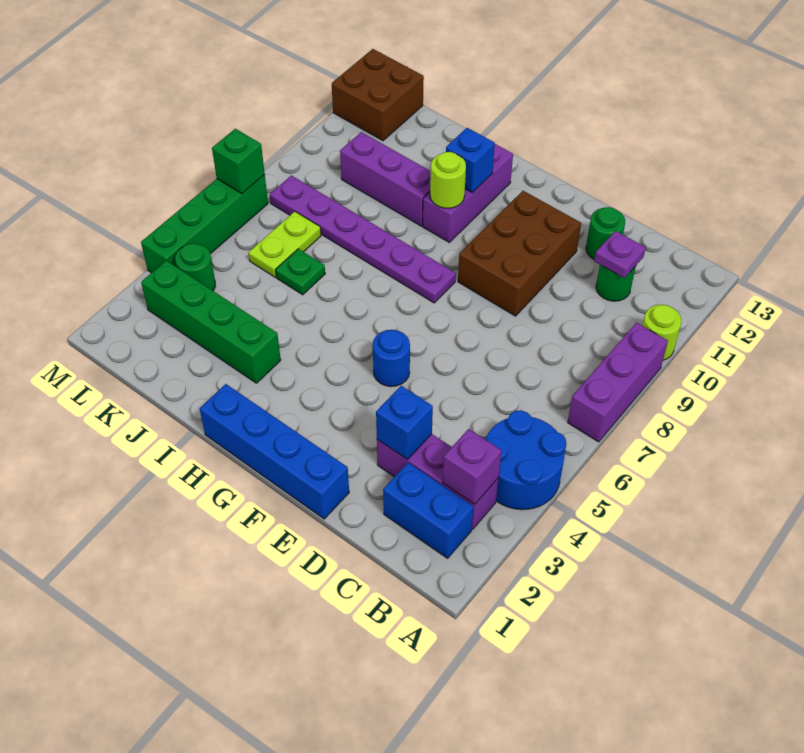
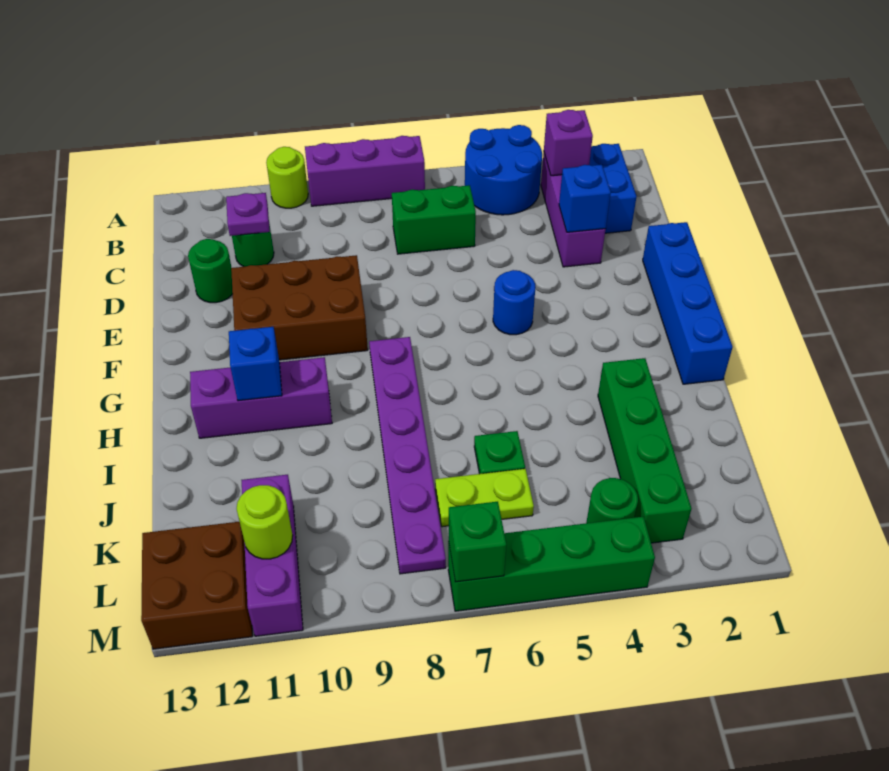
none -> green 1x2 brick [392,185,476,254]
lime 1x1 round brick [430,152,466,208] -> lime 1x1 round brick moved to [237,485,293,559]
purple 1x3 brick [340,132,431,226] -> purple 1x3 brick moved to [241,475,303,636]

